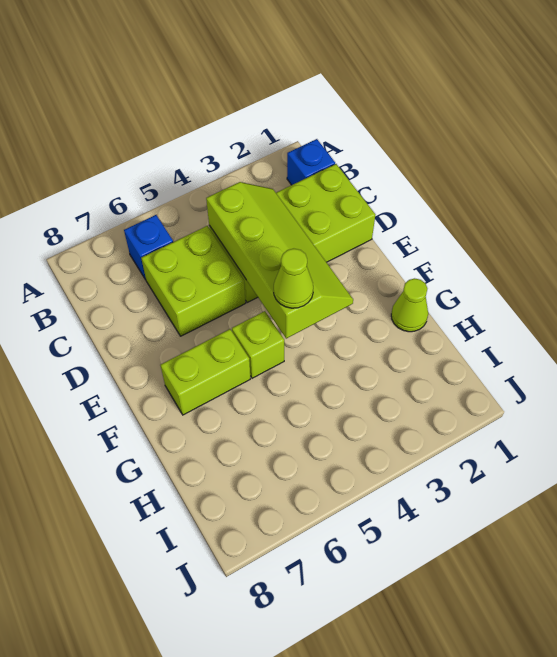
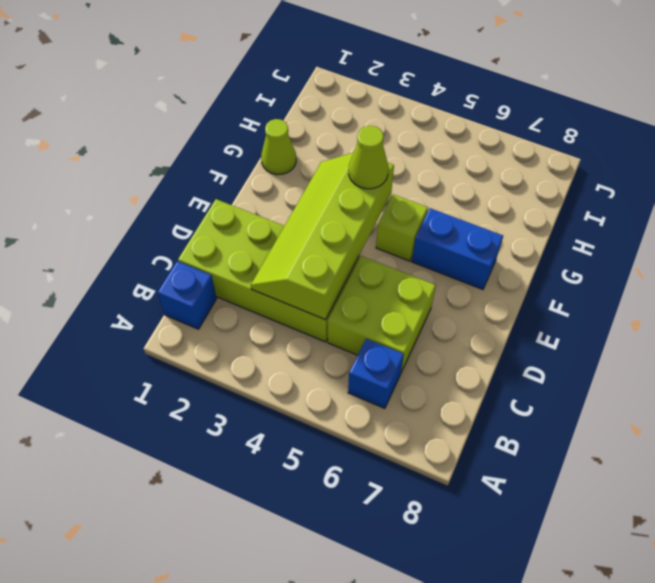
lime 1x2 brick [161,329,250,415] -> blue 1x2 brick [412,208,503,289]

